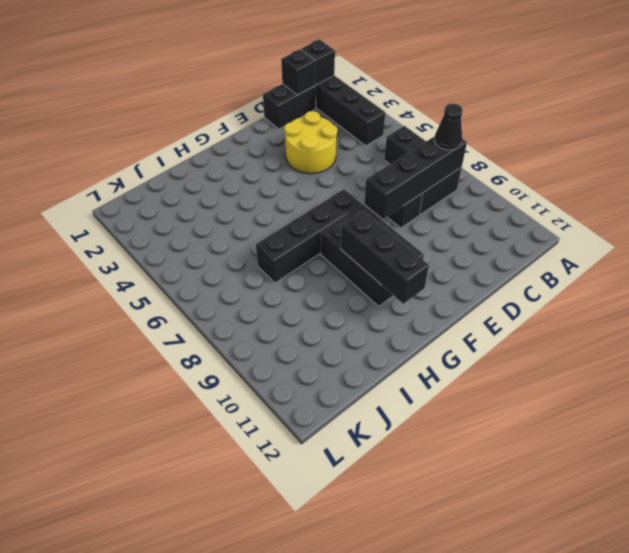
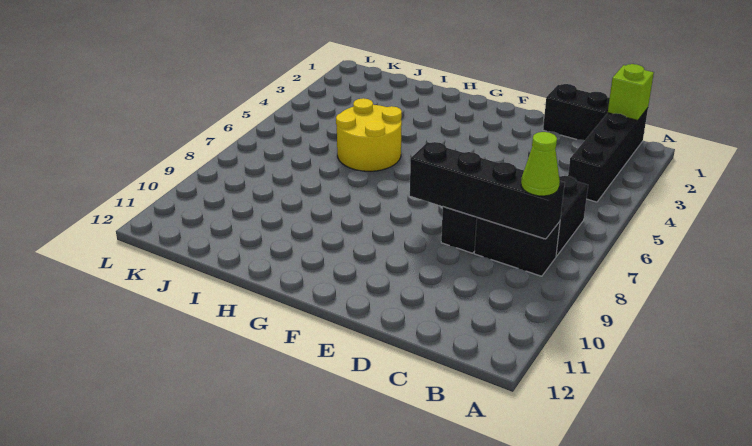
black 1x1 brick [301,40,335,85] -> lime 1x1 brick [608,64,654,121]
black 1x1 cone [434,104,462,150] -> lime 1x1 cone [521,132,560,196]
black 1x1 brick [281,49,316,95] -> none
yellow 2x2 round brick [284,111,337,174] -> yellow 2x2 round brick moved to [336,98,402,171]
black 1x4 brick [256,189,362,283] -> none
black 2x3 brick [321,205,424,306] -> none
black 1x3 brick [340,211,429,304] -> none

